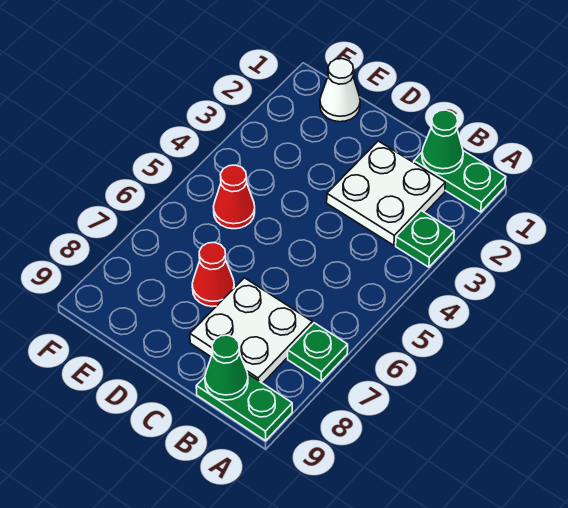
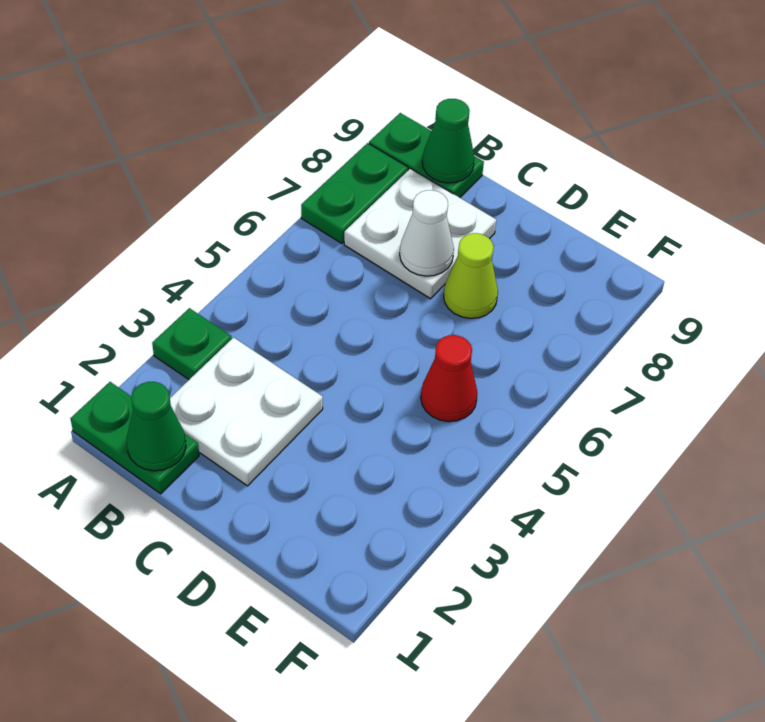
green 1x1 plate [288,323,348,381] -> green 1x2 plate [301,143,408,243]
red 1x1 cone [192,242,234,307] -> lime 1x1 cone [444,233,498,319]
white 1x1 cone [320,59,360,122] -> white 1x1 cone moved to [400,190,454,276]

